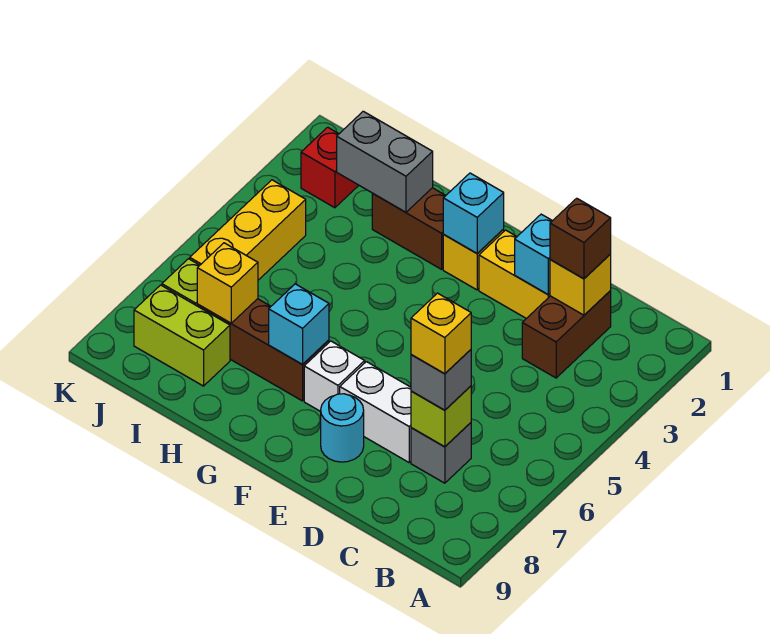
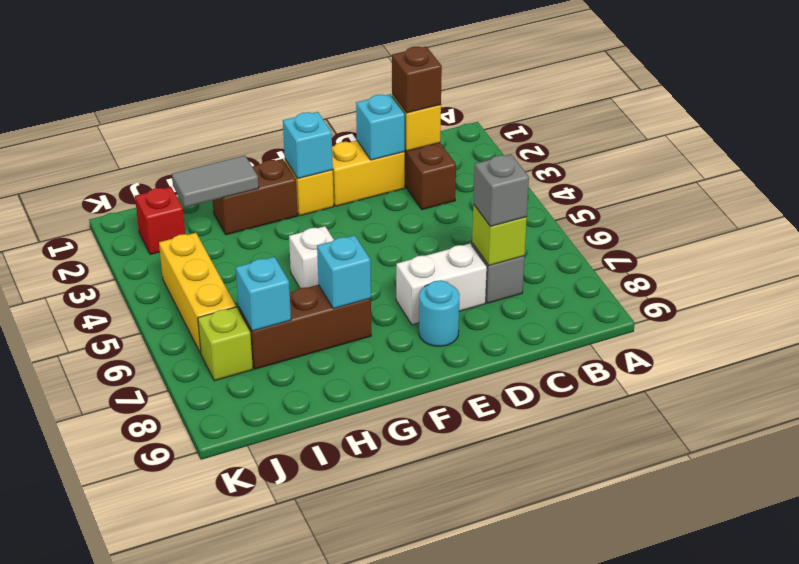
yellow 1x1 brick [411,293,471,374] -> none
white 1x1 brick [304,341,365,412] -> white 1x1 brick moved to [289,226,334,288]
grey 1x2 brick [337,111,433,212] -> grey 1x2 tile [172,156,259,207]
yellow 1x1 brick [197,243,258,323] -> cyan 1x1 brick [236,257,291,331]
lime 1x2 brick [134,285,230,386] -> none

